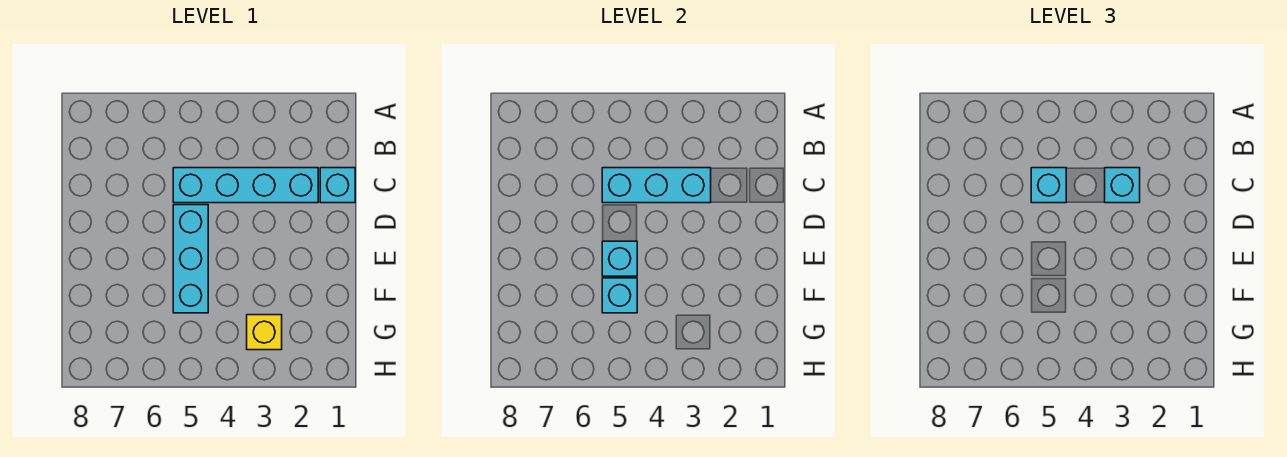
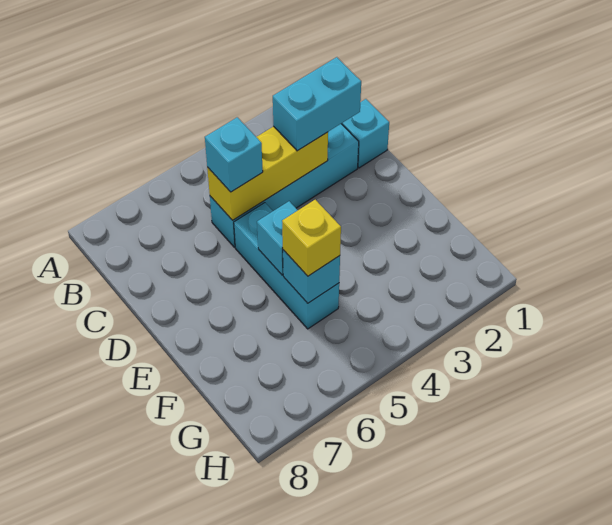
cyan 1x3 brick [602,168,711,203] -> yellow 1x3 brick [207,126,328,220]
cyan 1x1 brick [1105,168,1140,203] -> cyan 1x2 brick [273,57,361,151]
yellow 1x1 brick [247,315,282,350] -> yellow 1x1 brick moved to [282,200,341,276]

